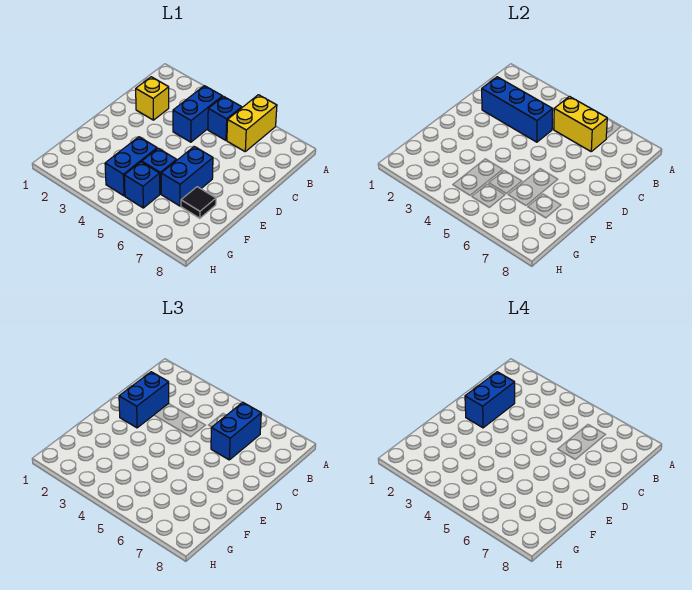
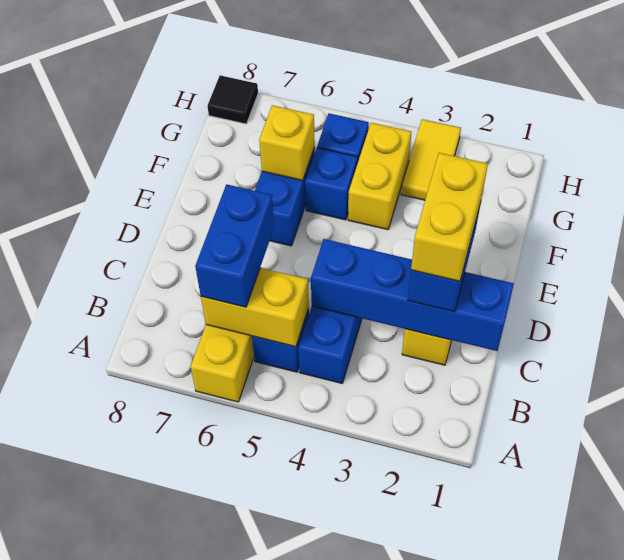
blue 1x3 brick [482,77,553,142] -> blue 1x4 brick [311,239,514,351]
blue 1x2 brick [465,372,515,428] -> yellow 1x2 brick [411,153,488,281]
blue 1x2 brick [105,137,157,196] -> yellow 1x2 brick [348,123,411,230]
none -> yellow 1x1 brick [259,105,315,181]
black 1x1 tile [181,187,216,218] -> black 1x1 tile moved to [208,75,258,124]
none -> yellow 1x2 tile [401,119,461,200]

